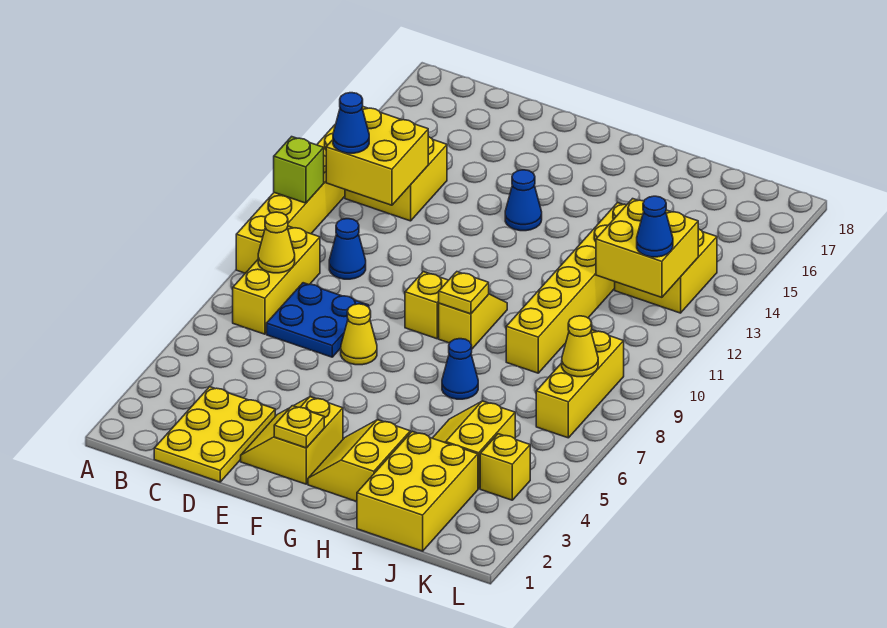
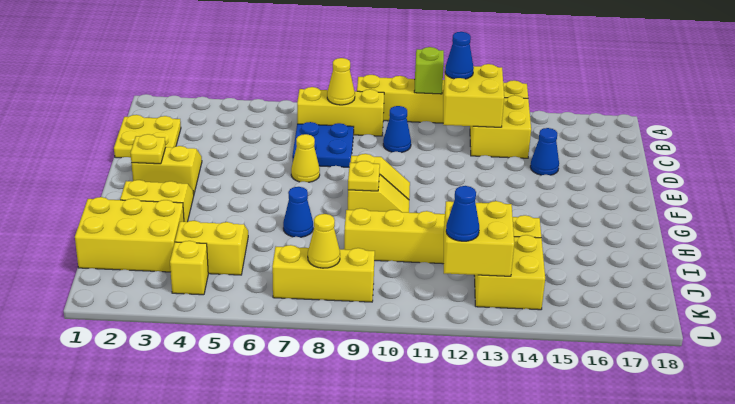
yellow 2x3 plate [154,387,275,482] -> yellow 2x2 plate [114,115,181,158]
blue 1x1 cone [505,170,542,231] -> blue 1x1 cone moved to [530,128,559,175]

